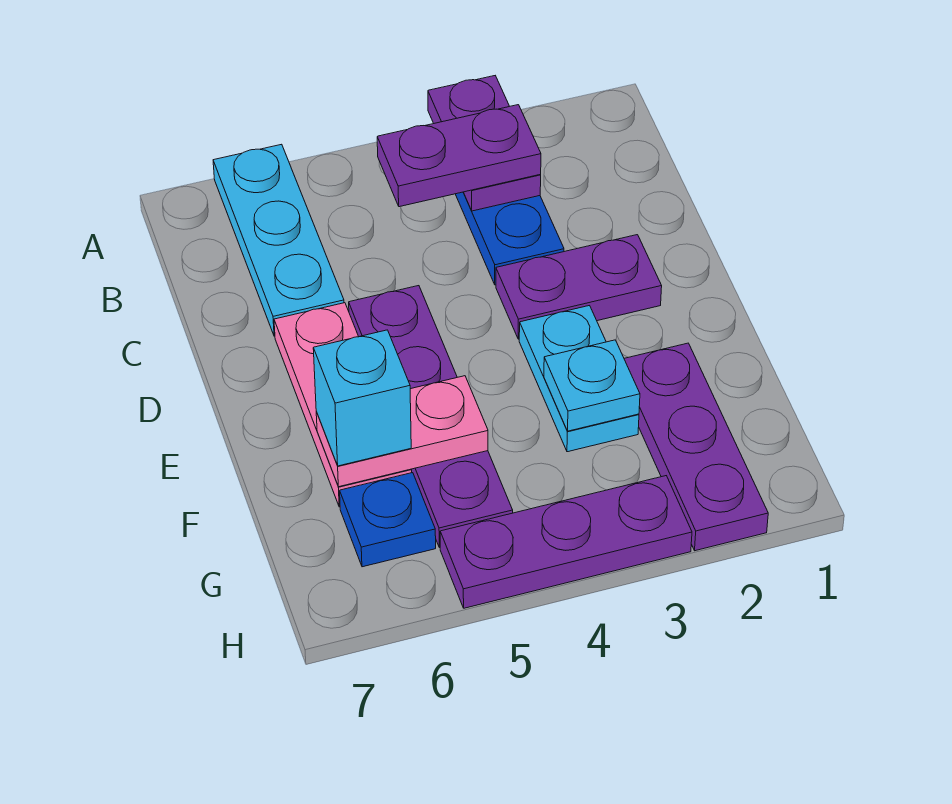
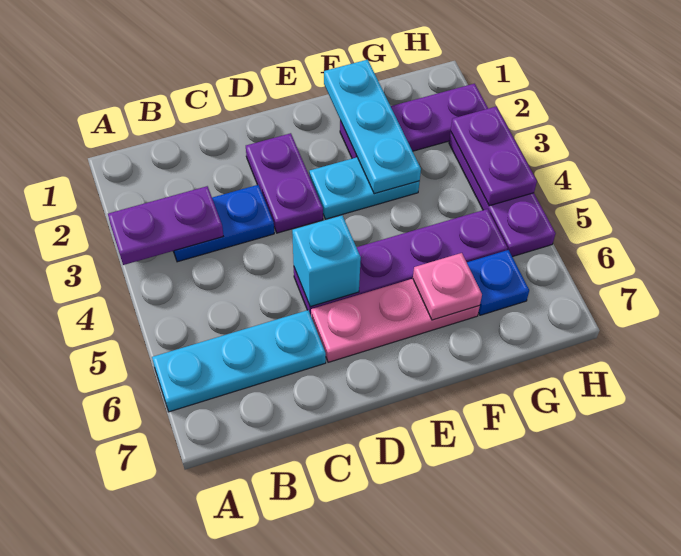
purple 1x2 plate [377,105,541,207] -> purple 1x2 plate moved to [451,107,537,206]
cyan 1x1 plate [544,340,640,431] -> cyan 1x3 plate [324,60,421,194]
pink 1x2 plate [316,376,488,487] -> pink 1x1 plate [413,253,482,320]
cyan 1x1 brick [313,330,411,466] -> cyan 1x1 brick moved to [292,215,361,307]

